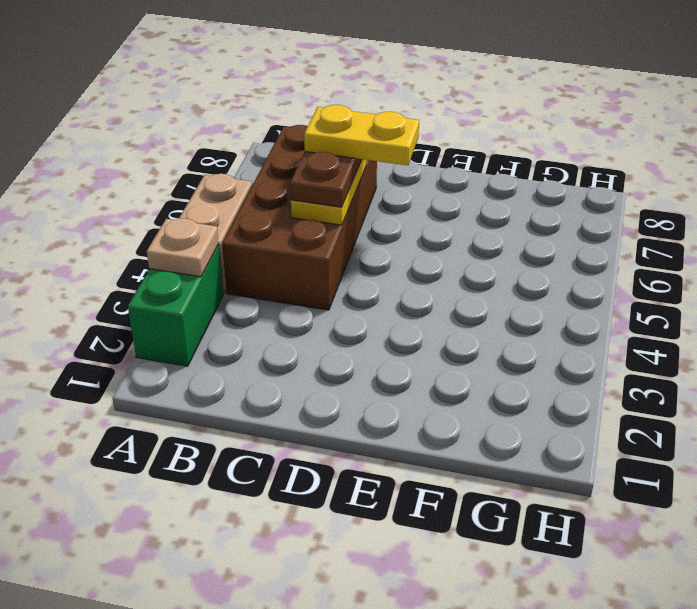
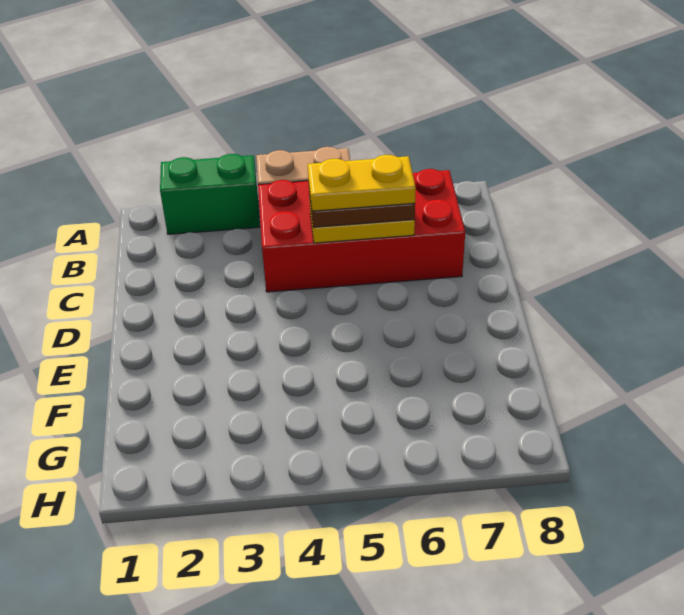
tan 1x1 plate [147,218,219,277] -> none
brown 2x4 brick [222,125,377,310] -> red 2x4 brick [258,169,465,292]
yellow 1x2 plate [304,105,419,165] -> yellow 1x2 plate turned to [308,155,416,211]

